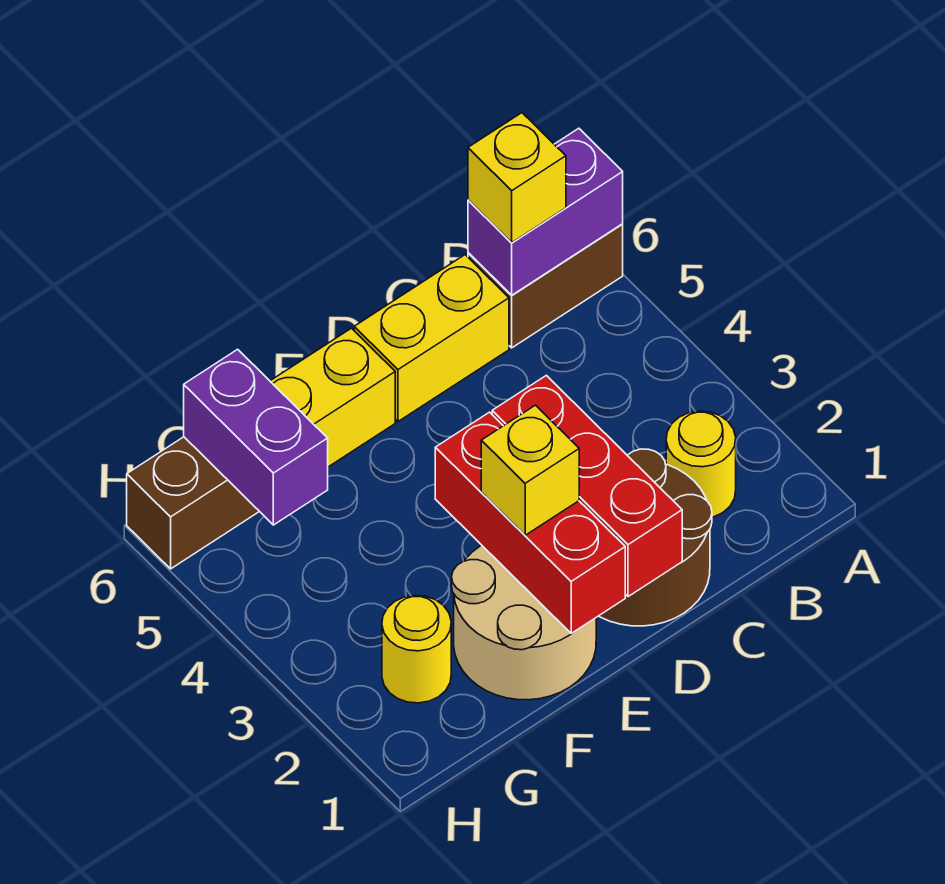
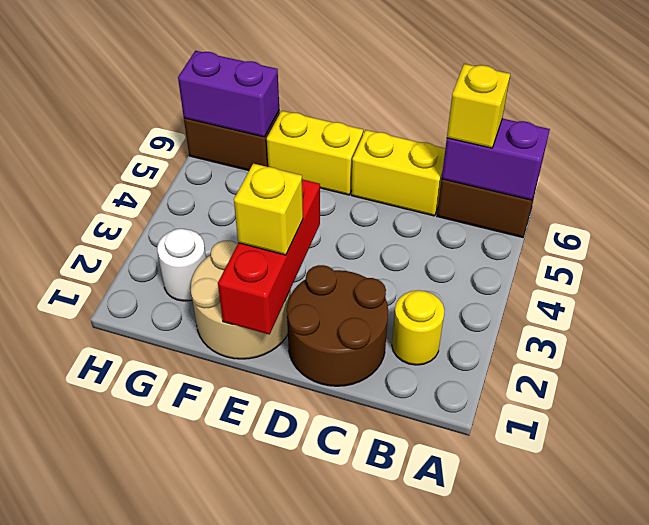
red 1x3 brick [492,375,682,597] -> none
yellow 1x1 round brick [382,595,451,703] -> white 1x1 round brick [157,229,206,301]
purple 1x2 brick [184,349,328,525] -> purple 1x2 brick turned to [178,51,279,137]

